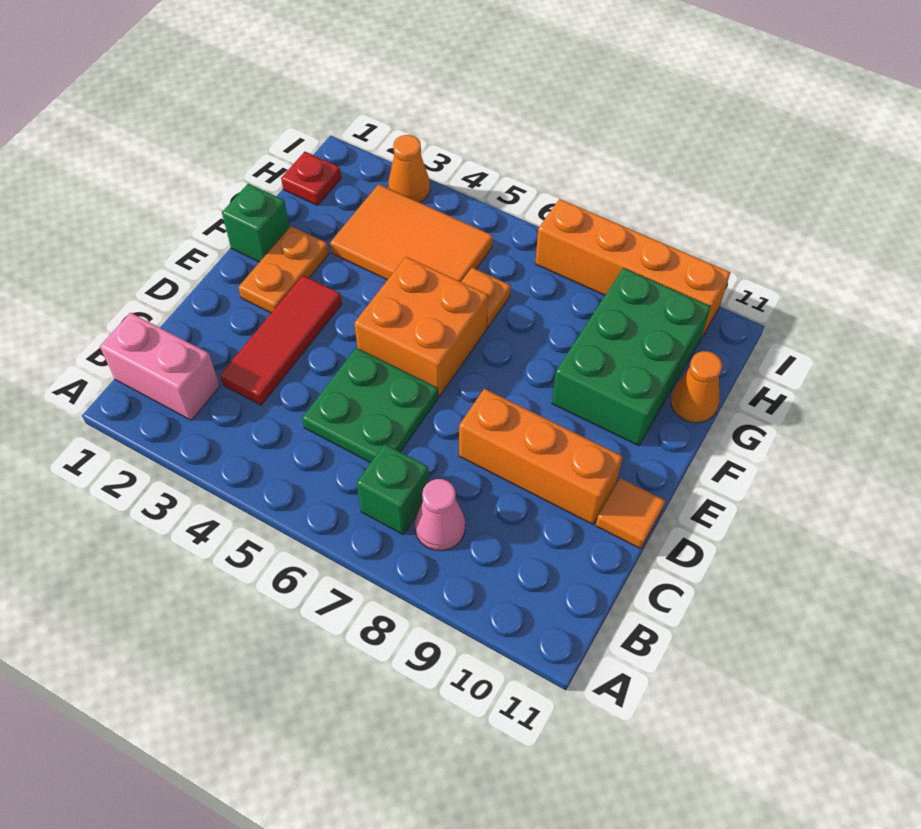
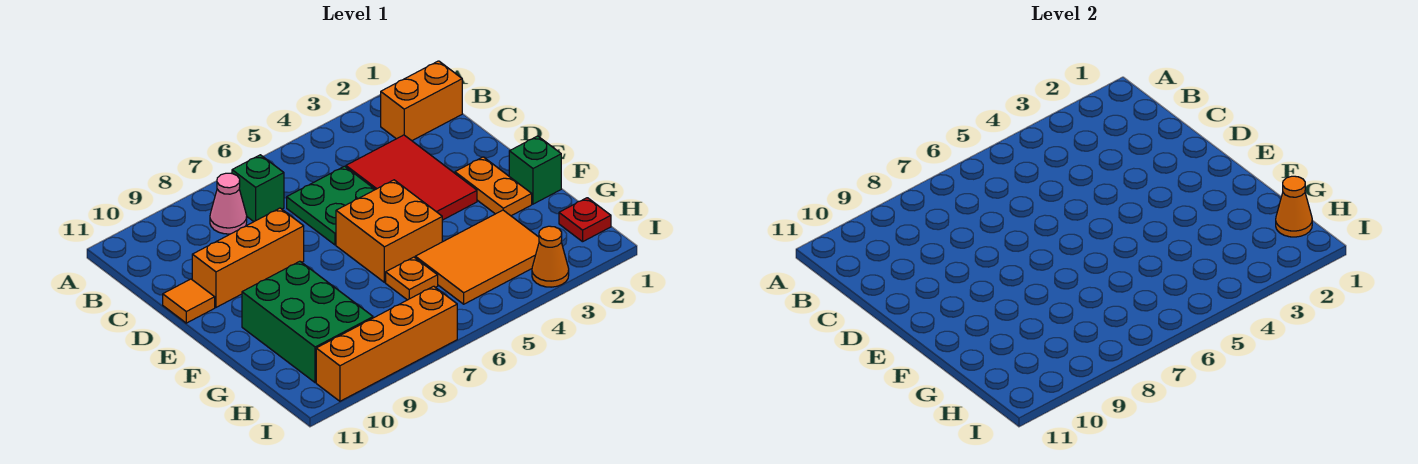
pink 1x2 brick [100,313,220,420] -> orange 1x2 brick [381,61,462,141]
red 1x3 tile [220,275,342,405] -> red 2x3 tile [346,135,477,220]
orange 1x1 cone [671,351,722,423] -> orange 1x1 cone moved to [1276,176,1312,237]

